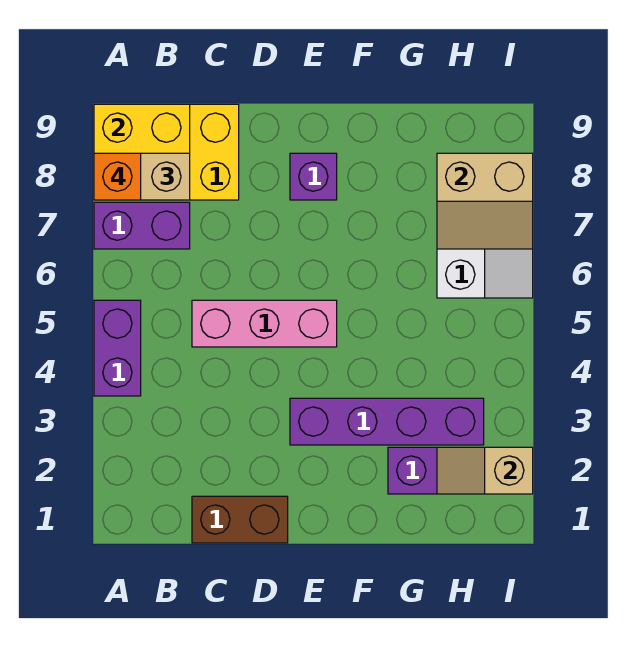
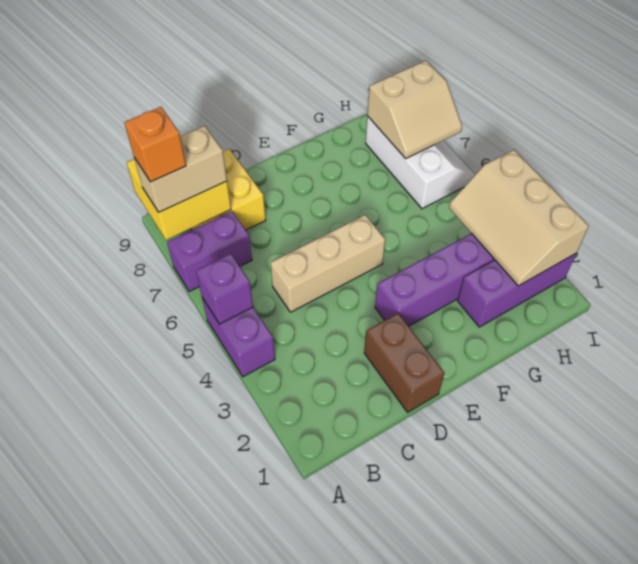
brown 1x2 brick [192,496,288,543] -> brown 1x2 brick turned to [364,313,445,412]
pink 1x3 brick [192,300,337,347] -> tan 1x3 brick [271,215,385,312]
purple 1x1 brick [290,153,337,200] -> purple 1x1 brick moved to [196,254,253,324]
tan 1x2 slope [437,447,533,494] -> tan 2x3 slope [449,150,589,286]

